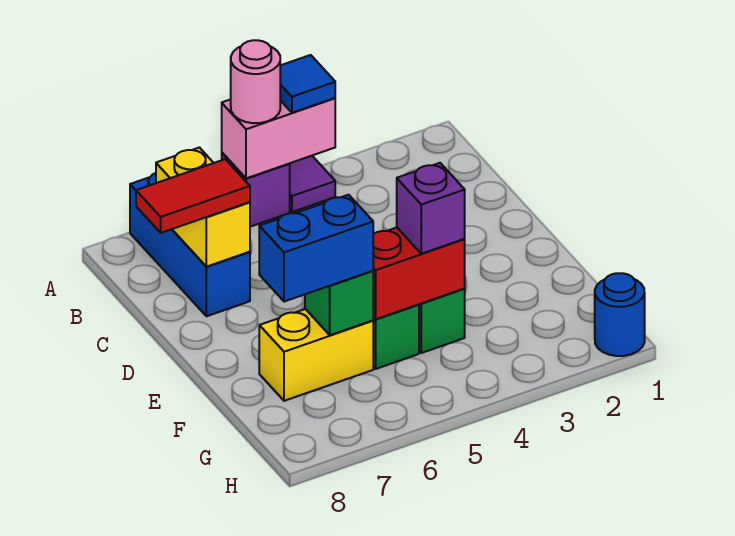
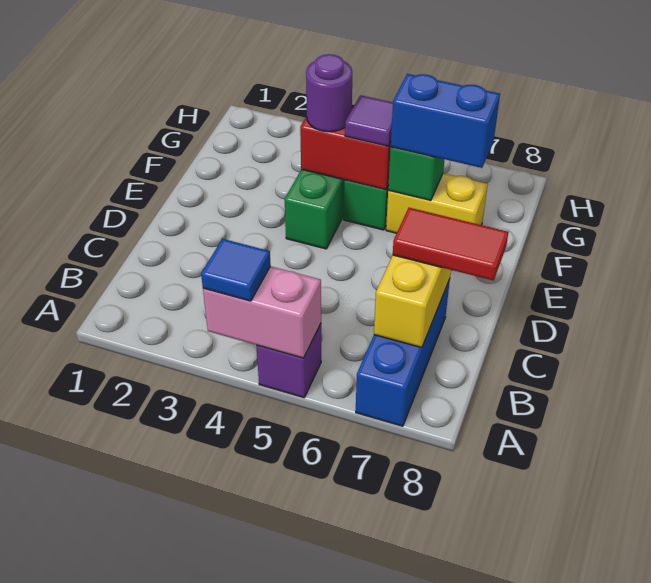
purple 1x1 tile [290,156,335,212] -> purple 1x1 tile moved to [345,95,393,146]
pink 1x1 round brick [231,40,280,123] -> none
purple 1x1 brick [397,163,465,254] -> purple 1x1 round brick [306,54,352,132]
blue 1x1 round brick [595,273,645,356] -> none

